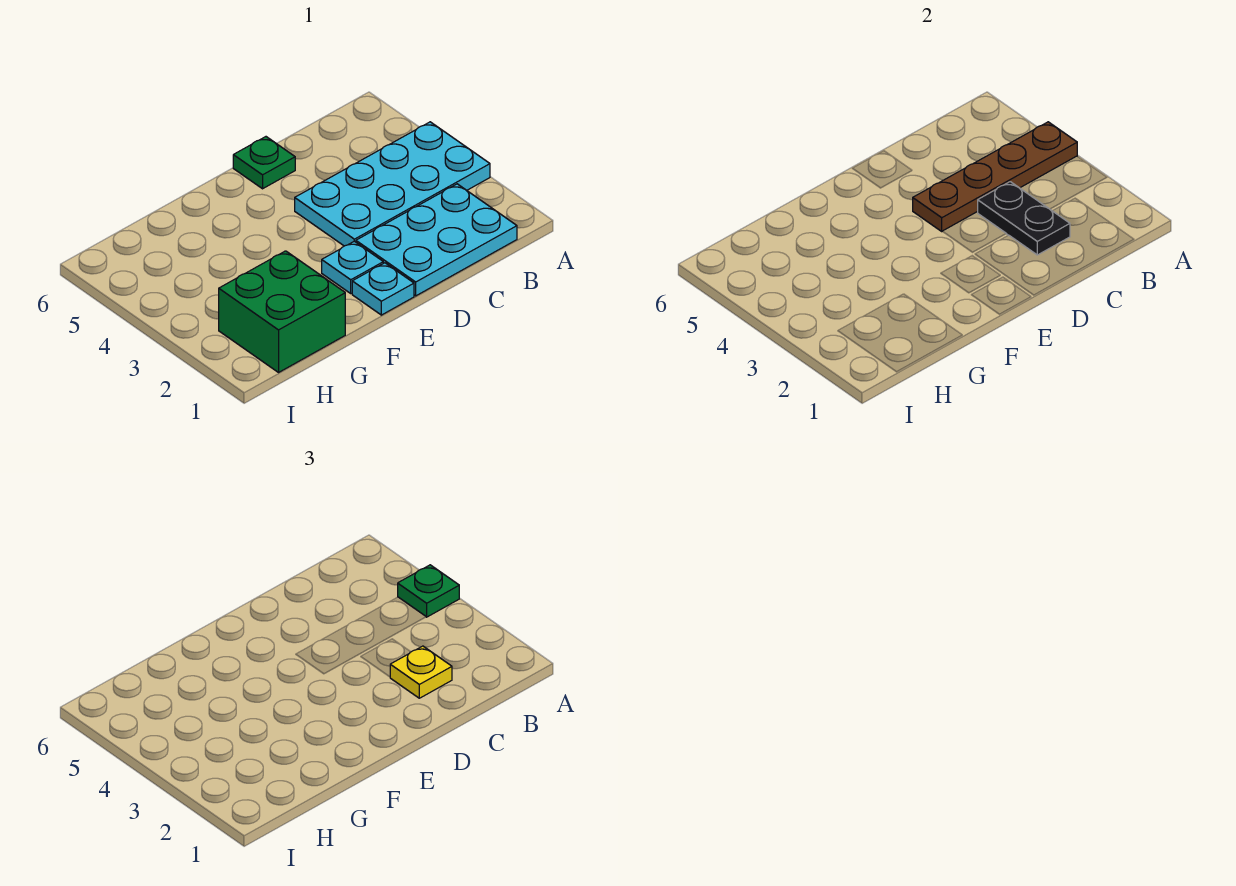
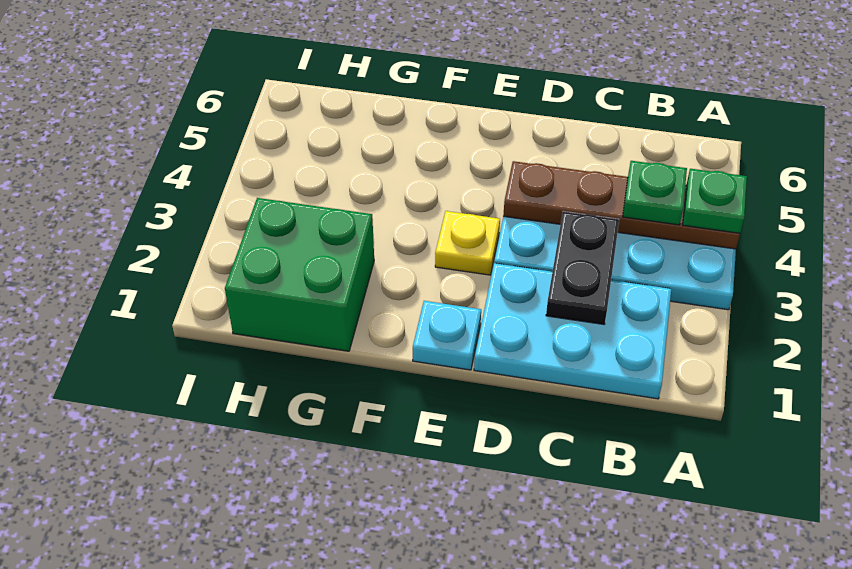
yellow 1x1 plate [390,646,452,698] -> yellow 1x1 plate moved to [435,211,500,275]
green 1x1 plate [233,137,295,189] -> green 1x1 plate moved to [623,161,687,225]
cyan 1x1 plate [322,241,383,293] -> none

